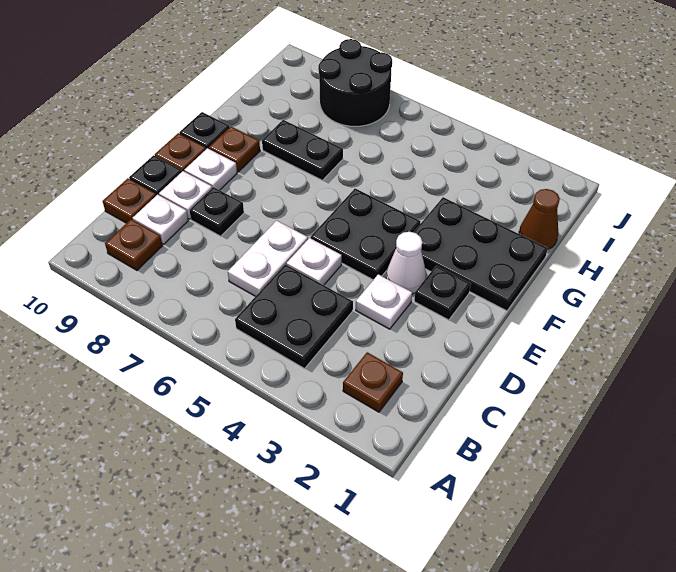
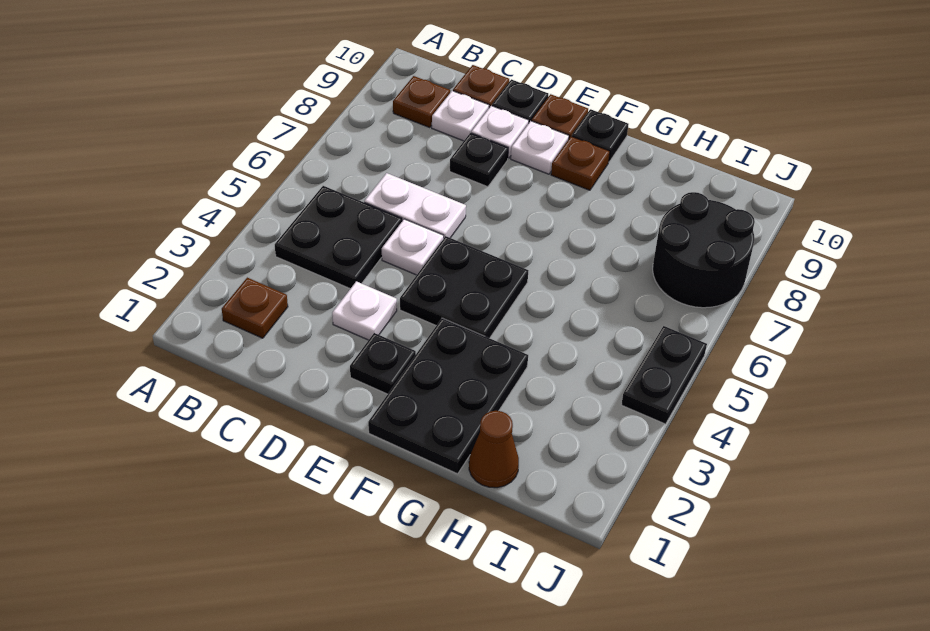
white 1x1 cone [386,232,426,294] -> none
black 1x2 plate [262,120,343,180] -> black 1x2 plate moved to [621,326,707,424]

